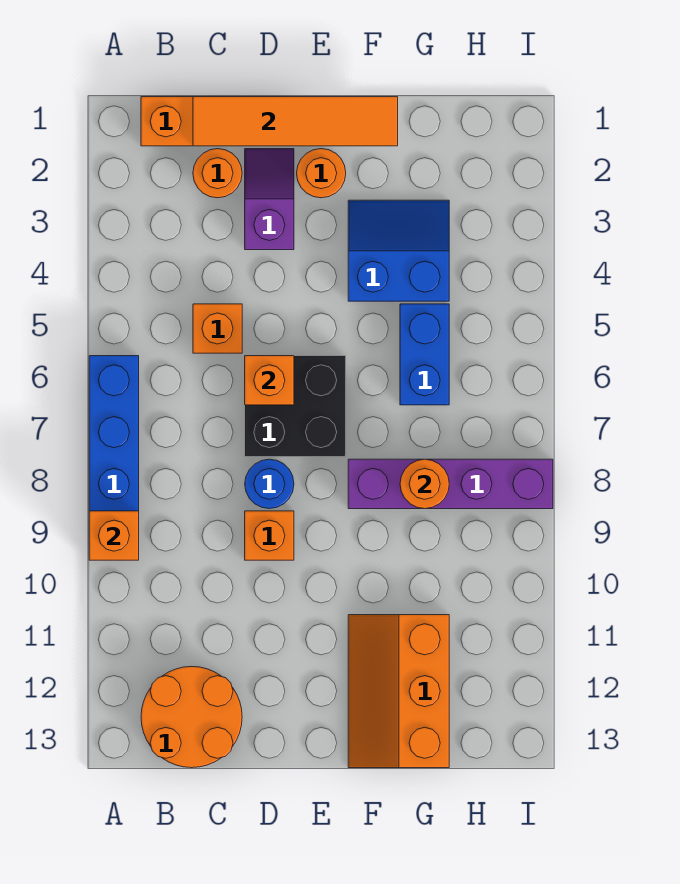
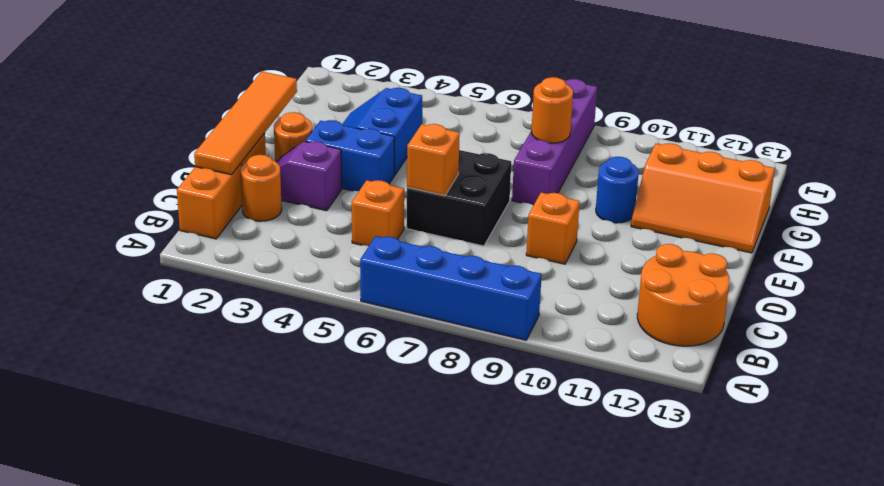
orange 1x1 brick [89,511,139,560] -> none
blue 1x1 round brick [245,459,294,509] -> blue 1x1 round brick moved to [596,157,639,223]
blue 1x2 brick [400,304,449,405] -> blue 1x2 brick moved to [305,120,394,191]

